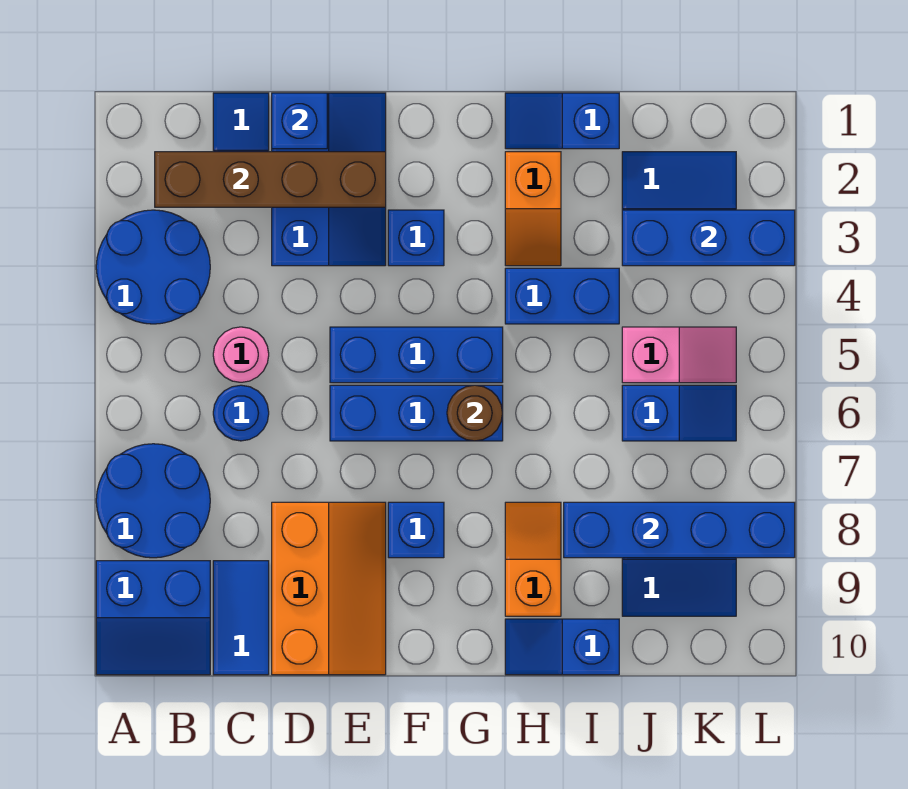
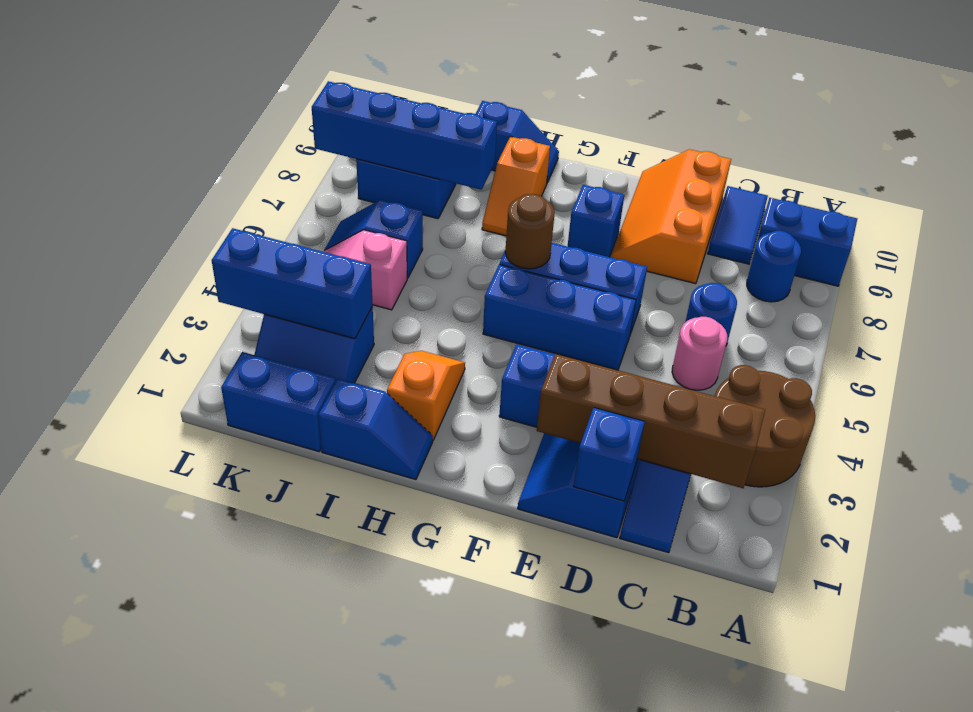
blue 2x2 round brick [96,210,210,324] -> brown 2x2 round brick [715,365,815,487]
blue 2x2 round brick [96,444,210,558] -> blue 1x1 round brick [747,231,801,302]
blue 1x2 brick [505,268,619,324] -> blue 1x2 brick moved to [221,352,335,452]

